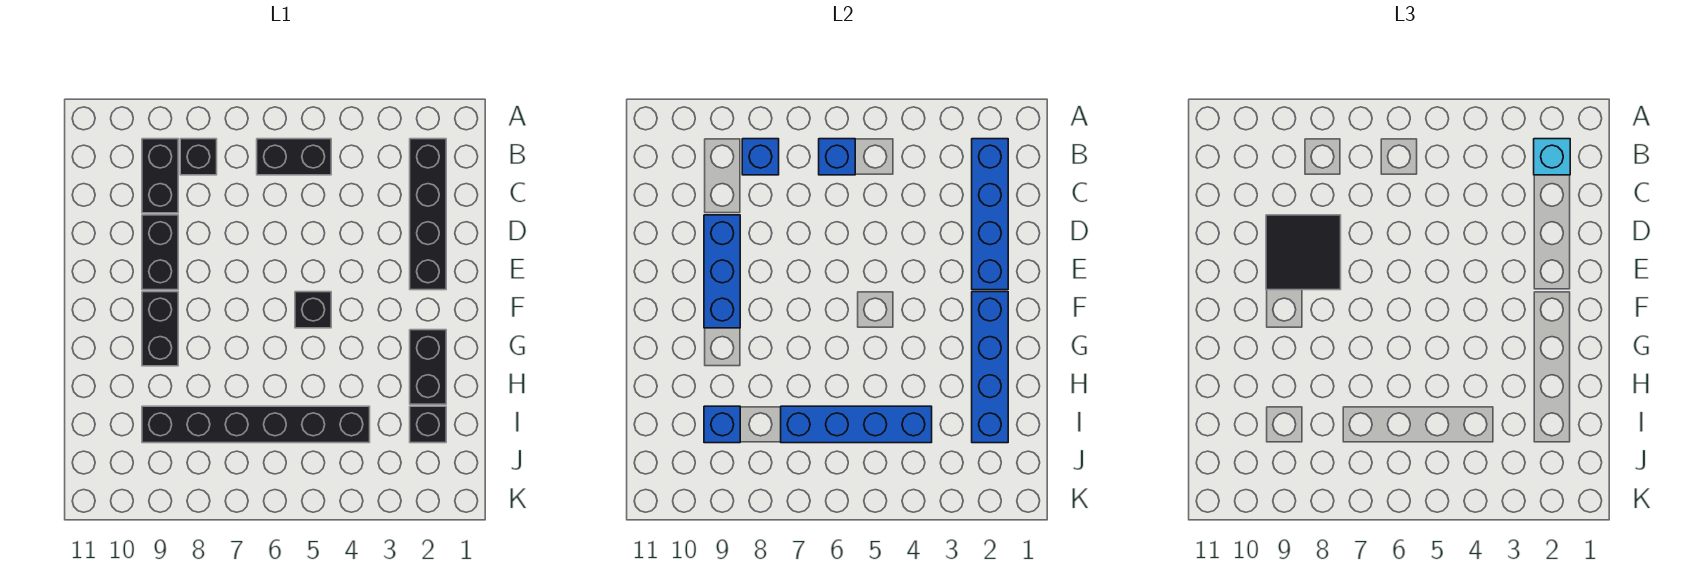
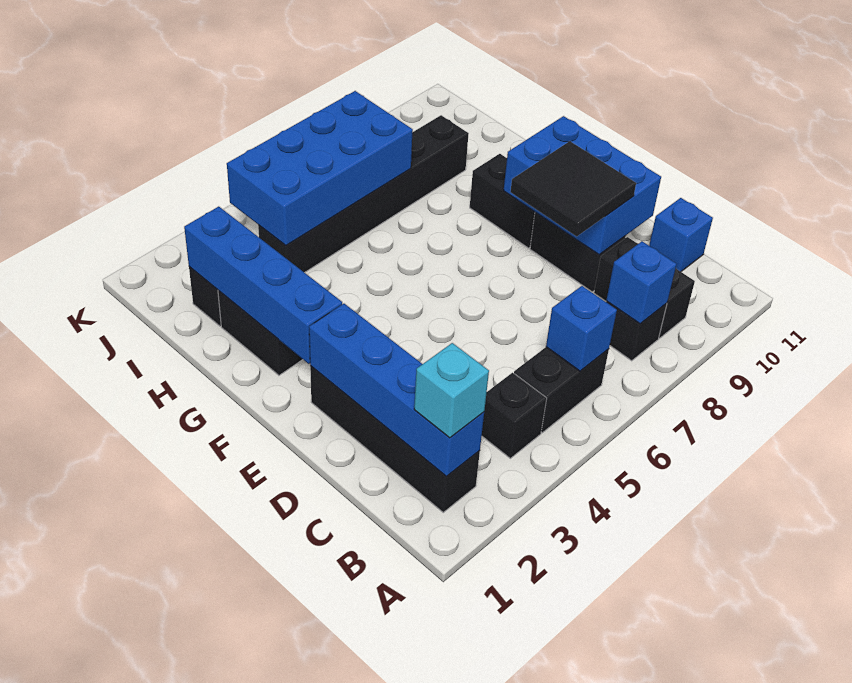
blue 1x3 brick [704,215,740,328] -> blue 2x3 brick [504,116,661,255]
black 1x1 brick [295,292,331,328] -> black 1x1 brick moved to [482,373,547,458]
blue 1x4 brick [781,406,932,443] -> blue 2x4 brick [227,91,413,246]
blue 1x1 brick [704,406,740,443] -> blue 1x1 brick moved to [649,198,713,272]

